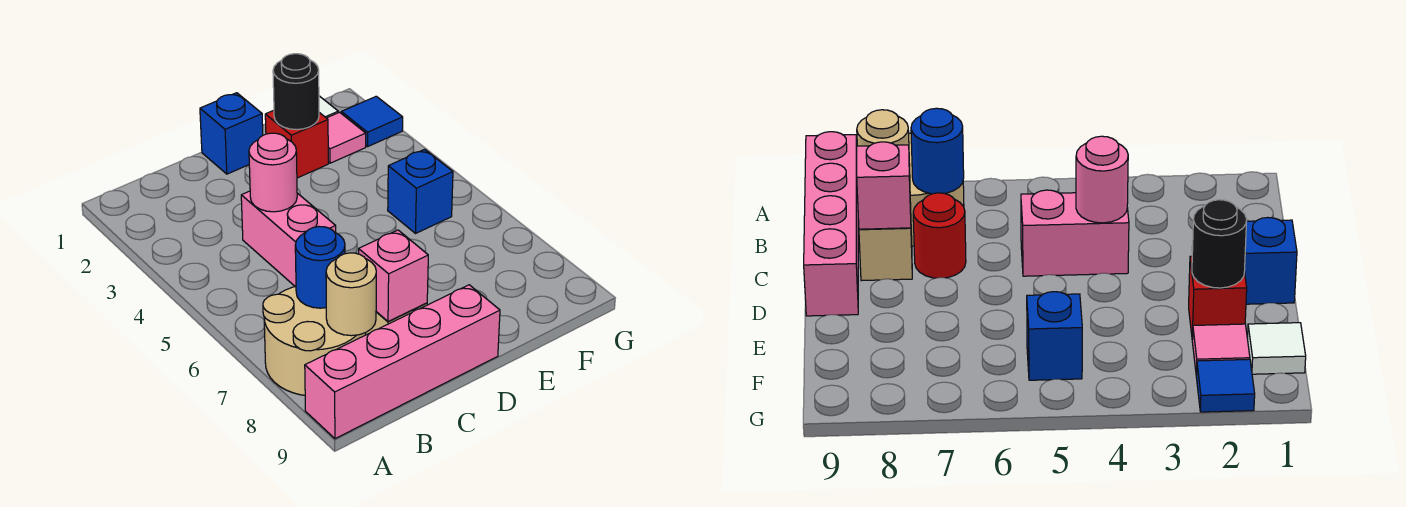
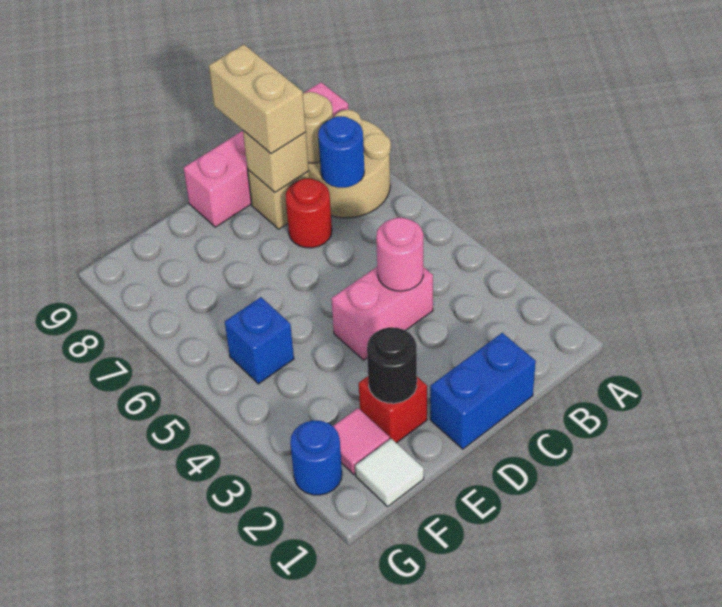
pink 1x2 brick [241,191,336,287] -> pink 1x2 brick turned to [331,267,433,360]
pink 1x1 brick [359,230,428,322] -> tan 1x1 brick [243,131,309,192]
none -> tan 1x2 brick [209,45,306,154]
blue 1x1 brick [200,93,263,174] -> blue 1x2 brick [430,333,536,449]
blue 1x1 tile [341,96,403,147] -> blue 1x1 round brick [290,420,342,495]

